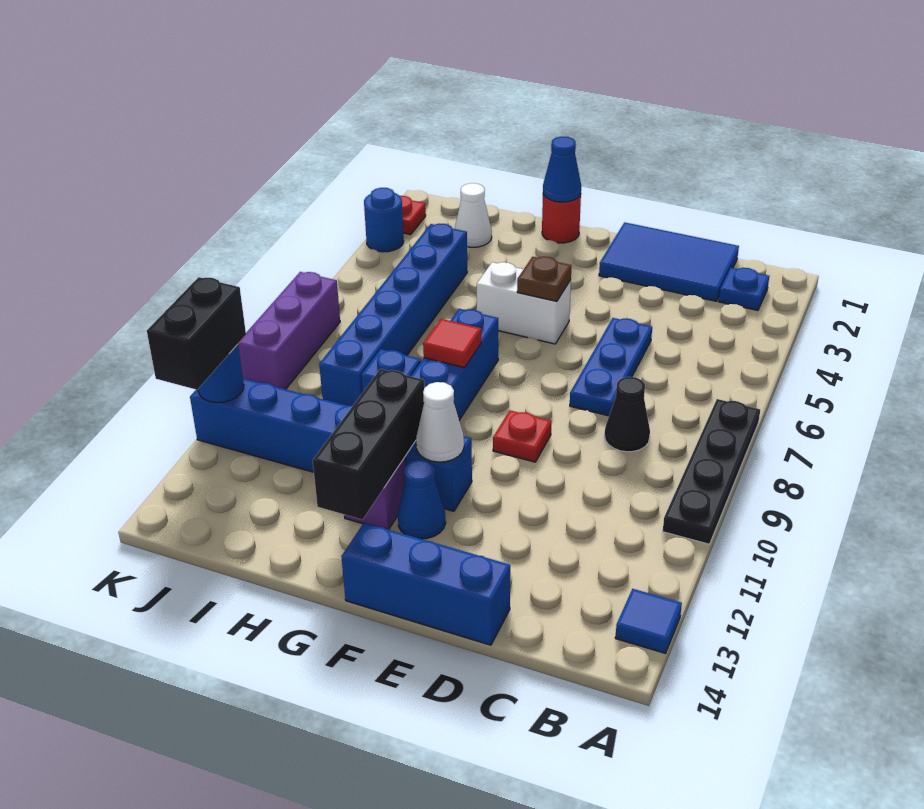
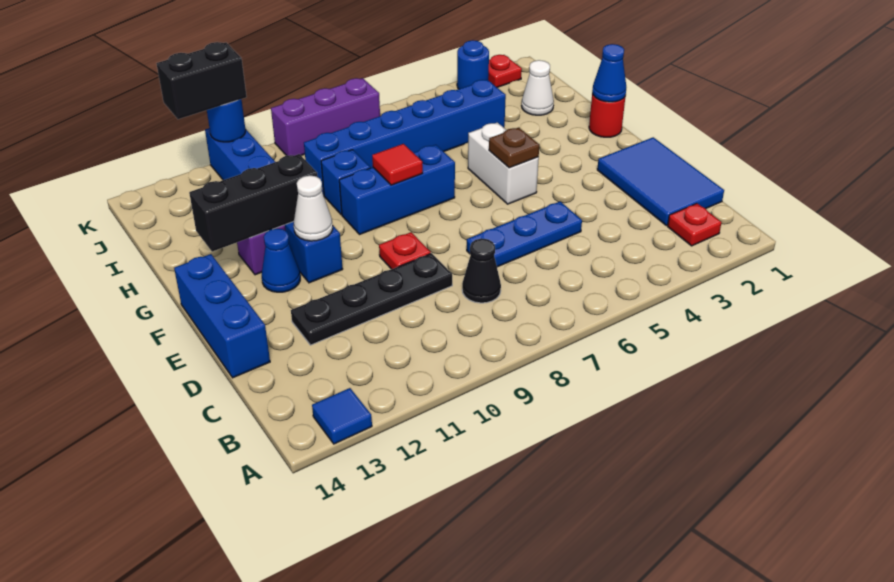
black 1x4 plate [663,399,760,544] -> black 1x4 plate moved to [291,253,452,345]
blue 1x1 plate [719,268,769,310] -> red 1x1 plate [668,203,722,246]

